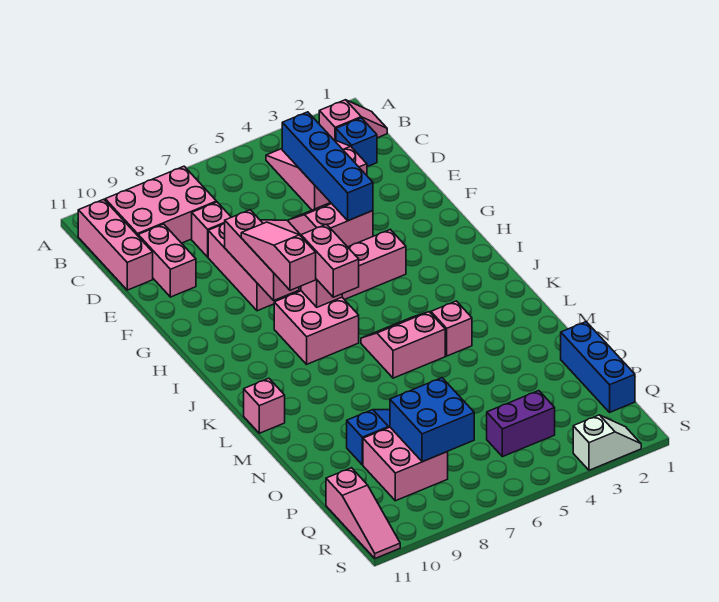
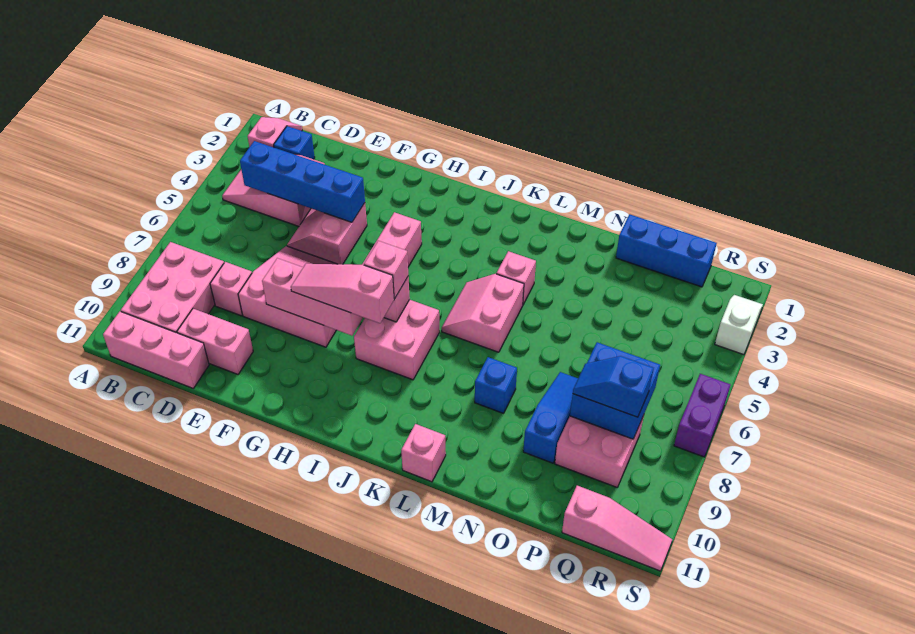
pink 1x2 brick [301,224,359,297] -> pink 1x1 brick [364,241,408,299]
none -> blue 1x1 brick [475,357,517,413]
none -> blue 1x2 slope [573,356,654,417]
purple 1x2 brick [487,391,555,457] -> purple 1x2 brick moved to [674,374,731,457]

